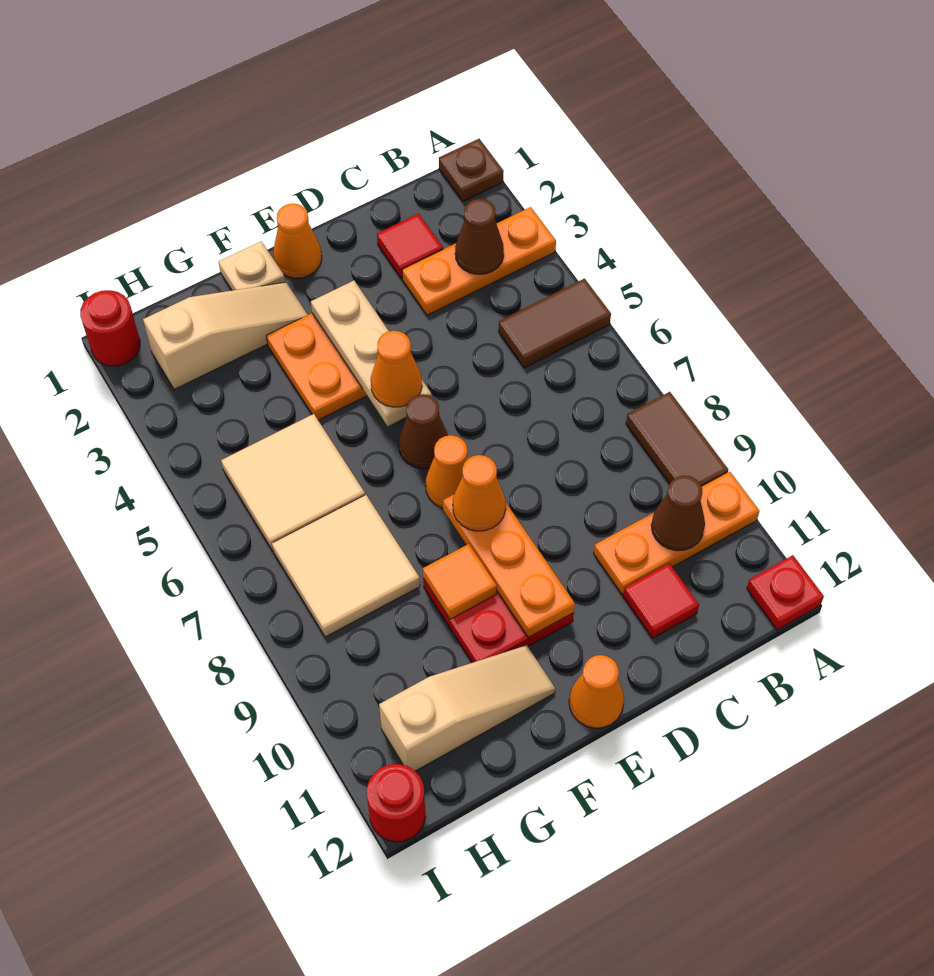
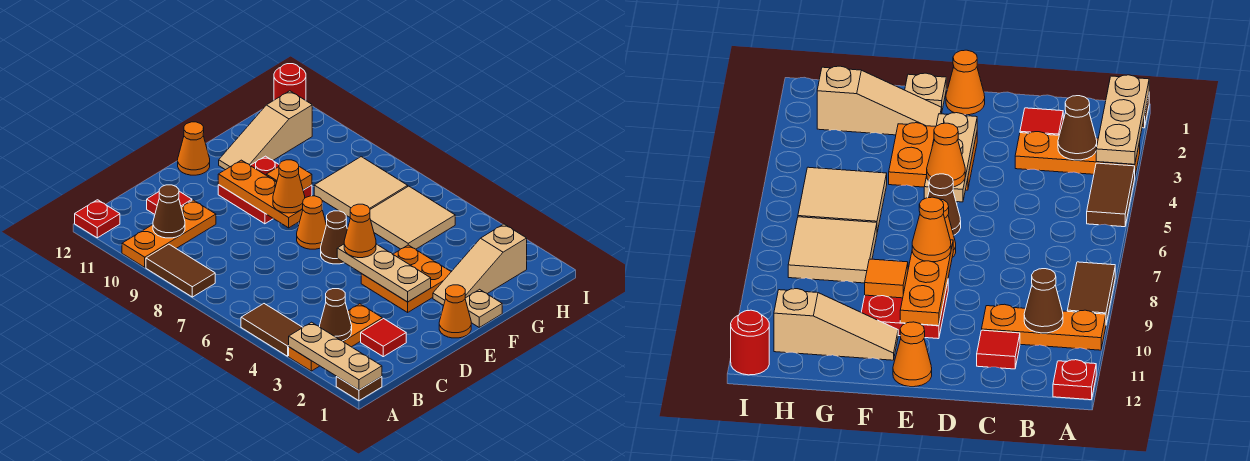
none -> tan 1x3 plate [289,322,382,390]
brown 1x2 tile [499,279,611,368] -> brown 1x2 tile turned to [241,304,303,356]
red 1x1 round brick [80,290,140,366] -> none

